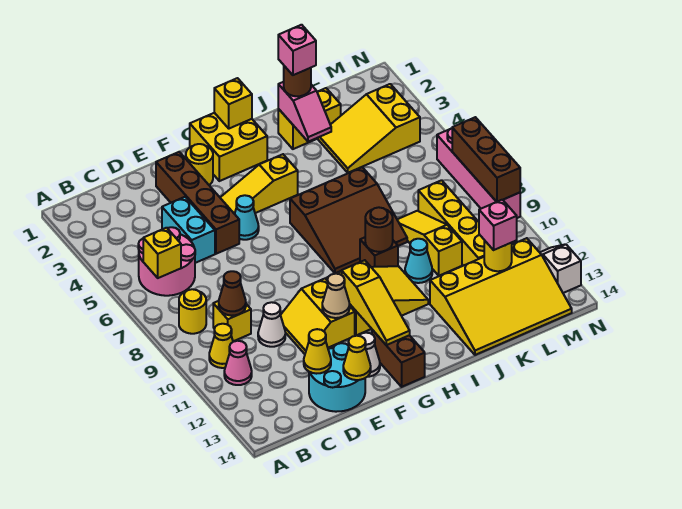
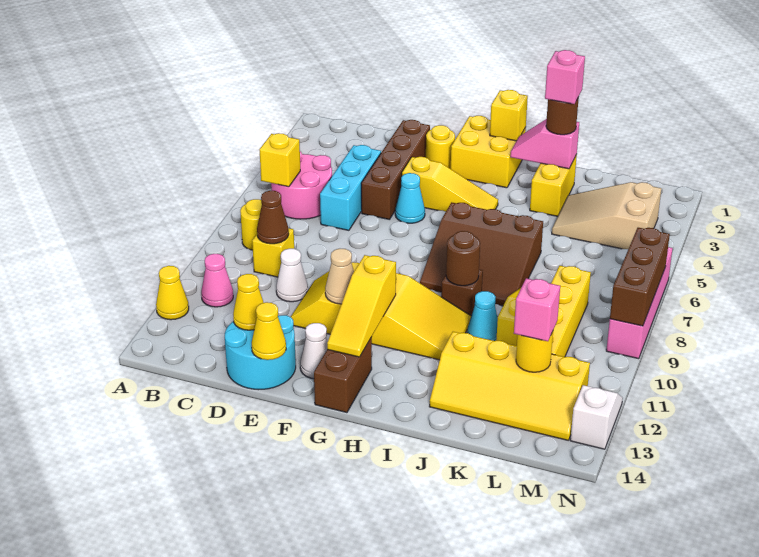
yellow 1x1 cone [209,324,233,368] -> yellow 1x1 cone moved to [156,266,189,320]
cyan 1x2 brick [162,197,215,263] -> cyan 1x3 brick [320,145,381,230]
yellow 1x3 slope [220,154,298,214] -> yellow 1x3 slope turned to [402,157,498,212]
yellow 1x2 brick [278,88,341,149] -> yellow 1x2 brick turned to [530,155,577,216]
pink 1x2 slope [278,82,331,142] -> pink 1x2 slope turned to [510,119,579,169]
yellow 3x4 slope [430,238,572,355] -> yellow 2x4 slope [429,332,590,440]
yellow 2x3 slope [318,84,420,173] -> tan 2x3 slope [552,182,661,249]

